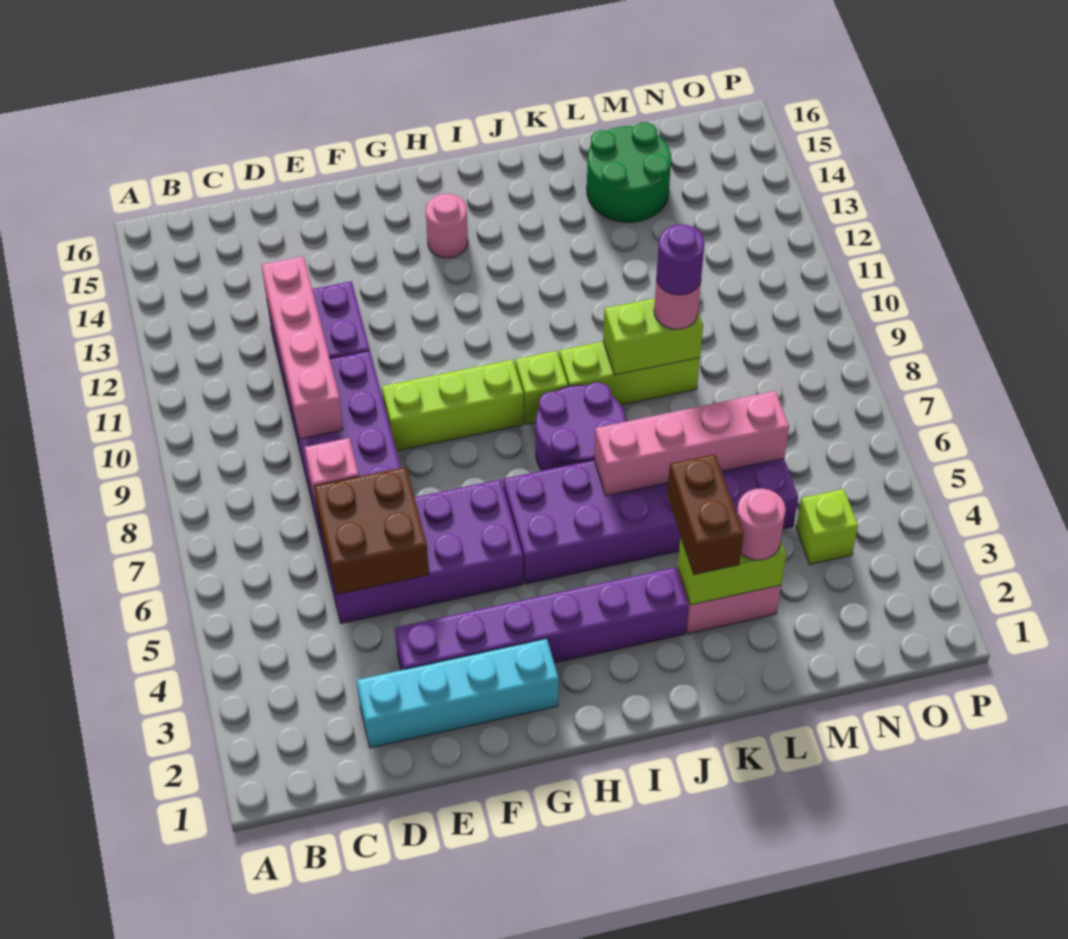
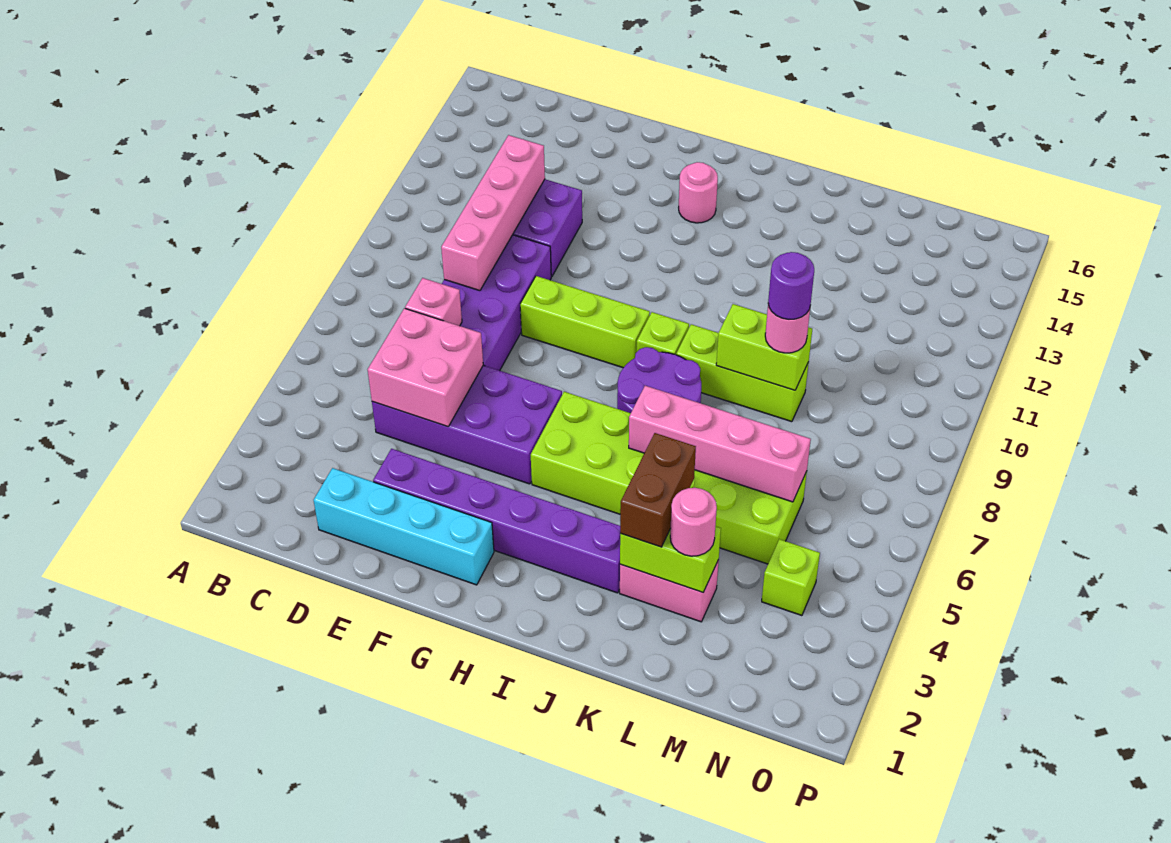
brown 2x2 brick [314,467,429,594] -> pink 2x2 brick [368,308,483,427]
purple 2x6 brick [503,458,798,584] -> lime 2x6 brick [531,392,807,564]
green 2x2 round brick [587,122,671,222] -> none

